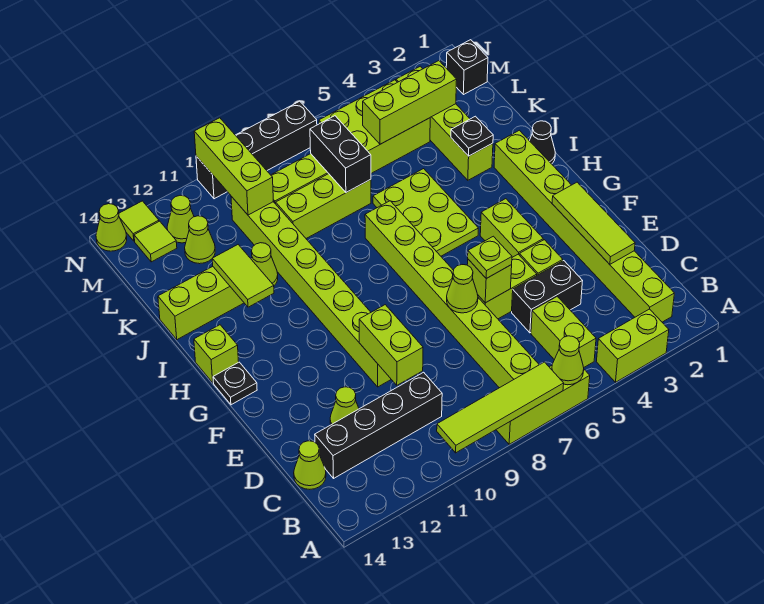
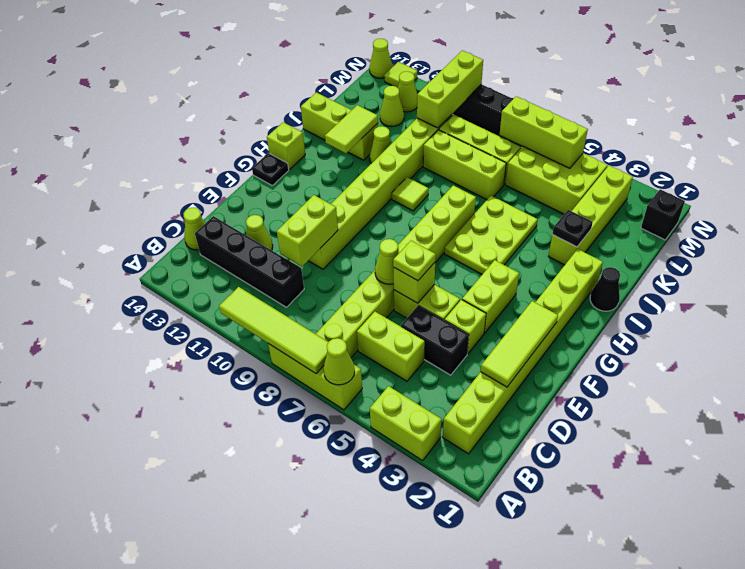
lime 1x2 brick [531,296,596,367] -> lime 1x2 brick turned to [357,312,425,381]
black 1x2 brick [310,116,371,192] -> none
lime 1x3 brick [363,61,457,144] -> lime 1x3 brick moved to [500,96,588,168]
lime 1x1 tile [134,221,177,262] -> lime 1x1 tile moved to [392,177,428,211]

